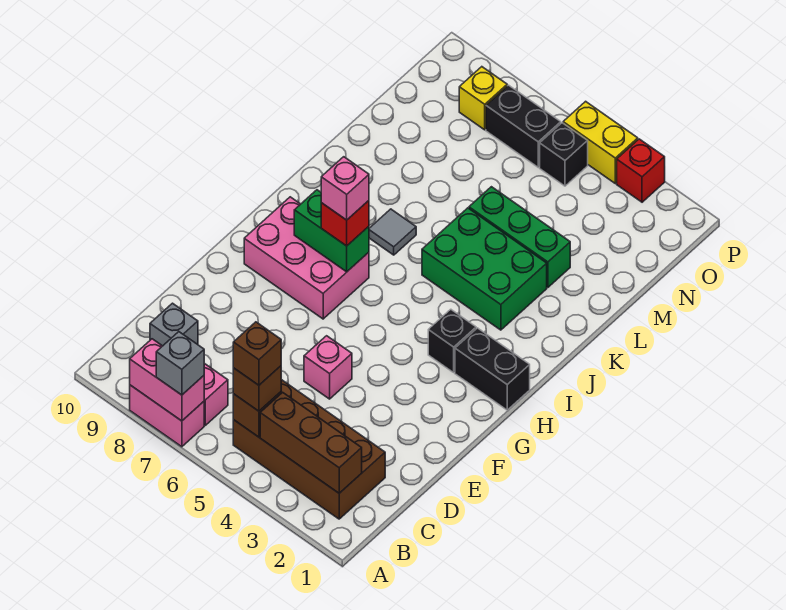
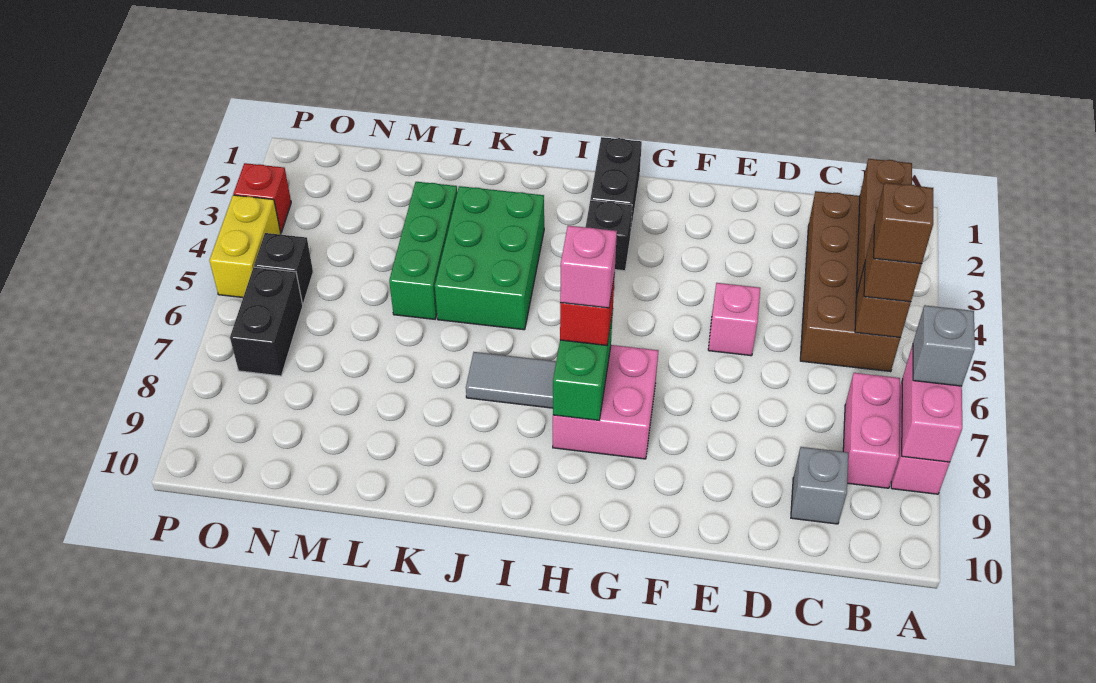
pink 2x3 brick [244,197,369,319] -> pink 2x2 brick [553,345,658,459]
grey 1x1 tile [369,209,416,255] -> grey 1x2 tile [466,352,556,408]
yellow 1x1 brick [459,67,507,130] -> none

